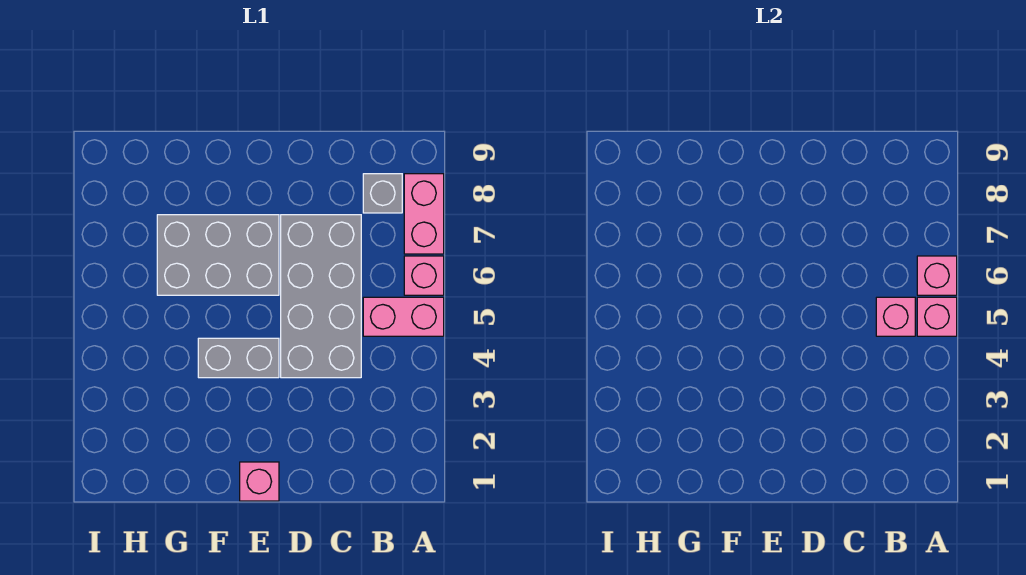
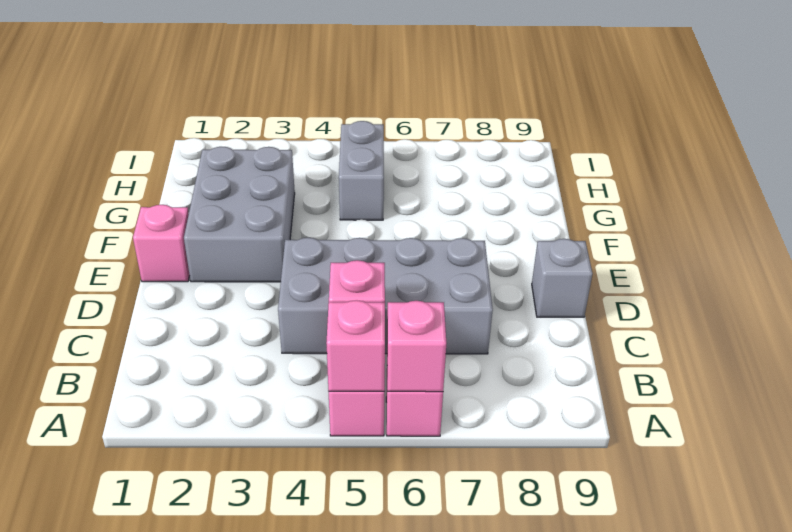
pink 1x2 brick [404,174,444,254] -> none
grey 1x1 brick [363,174,402,213] -> grey 1x1 brick moved to [532,239,593,317]
grey 1x2 brick [198,338,279,378] -> grey 1x2 brick moved to [339,121,384,220]
grey 2x3 brick [157,215,279,295] -> grey 2x3 brick moved to [184,147,295,282]

